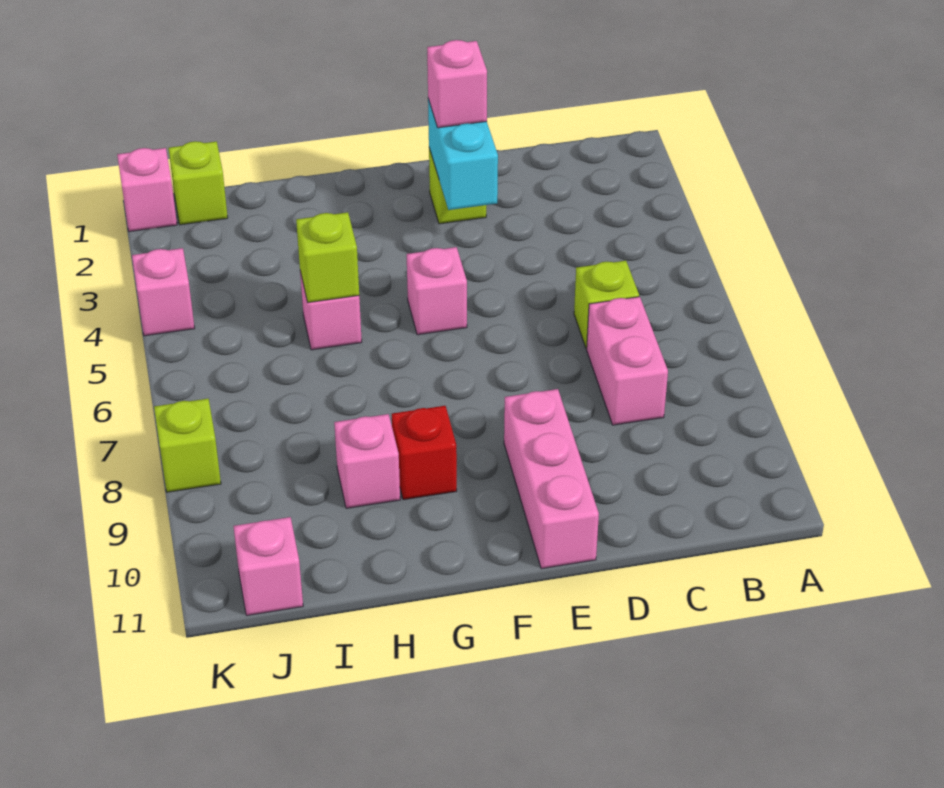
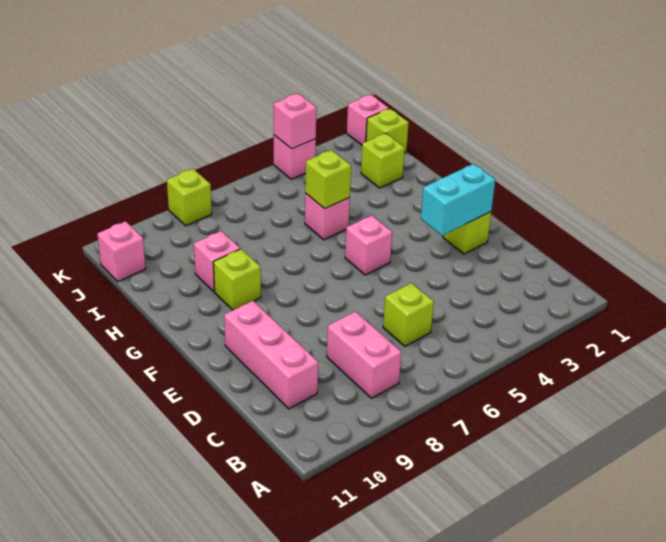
pink 1x2 brick [587,297,668,425] -> pink 1x2 brick turned to [327,312,401,398]
pink 1x1 brick [427,40,487,128] -> pink 1x1 brick moved to [274,94,317,149]
pink 1x3 brick [504,389,599,569] -> pink 1x3 brick turned to [224,301,318,409]
red 1x1 brick [392,406,457,500] -> lime 1x1 brick [213,249,261,310]
none -> lime 1x1 brick [361,133,405,188]

